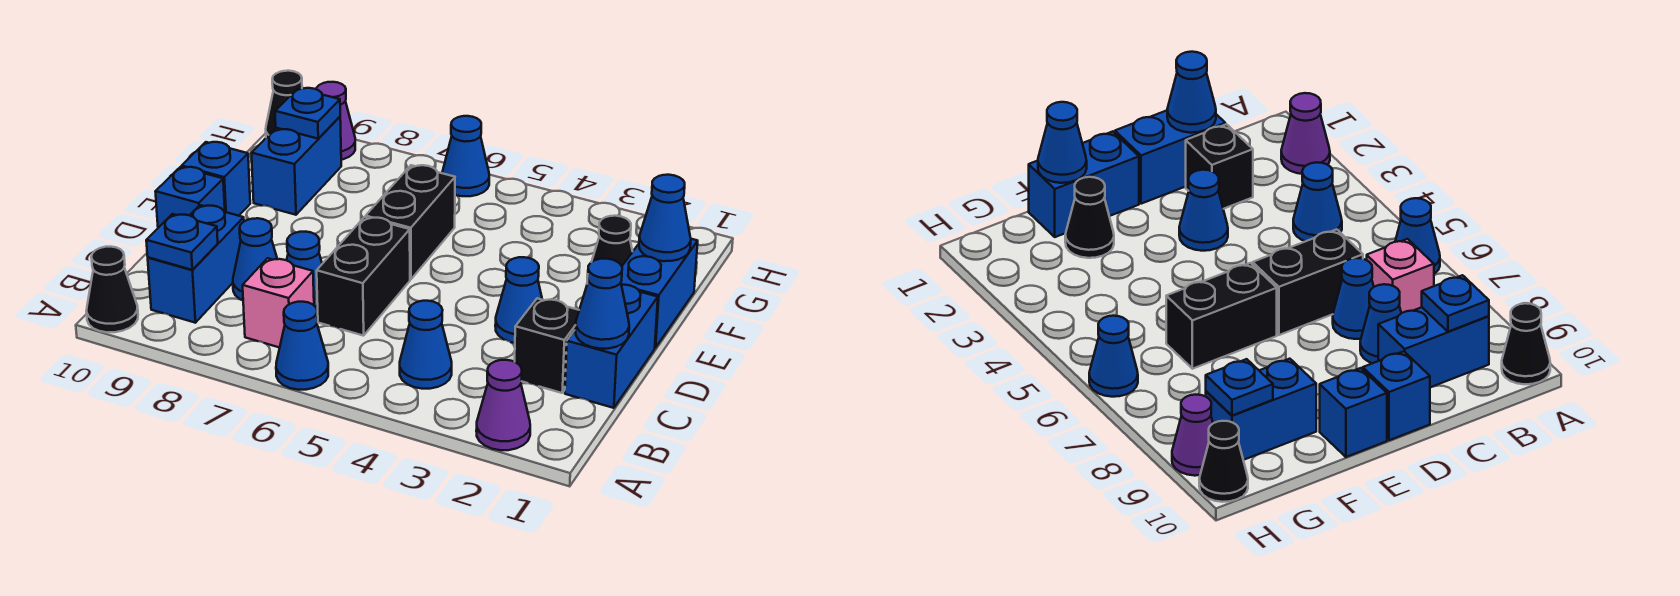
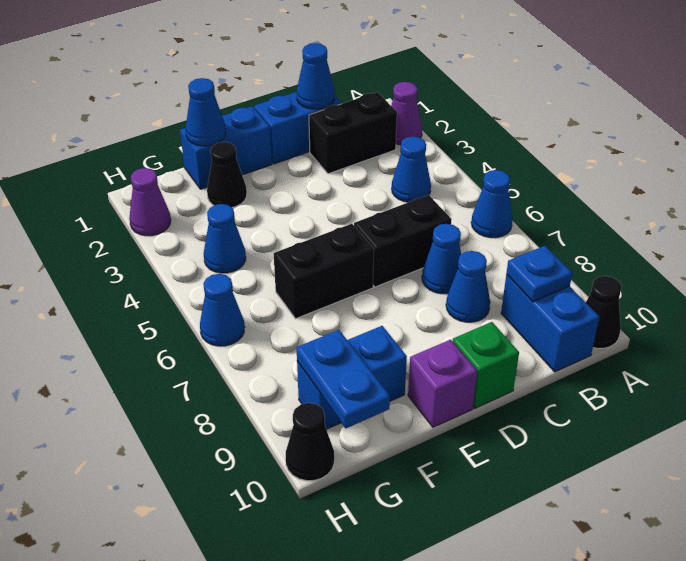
pink 1x1 brick [243,258,314,348] -> none
blue 1x2 brick [148,205,244,323] -> blue 1x2 brick turned to [501,275,599,372]
black 1x1 brick [515,298,579,393] -> black 1x2 brick [309,92,397,174]
blue 1x1 cone [495,257,542,343] -> blue 1x1 cone moved to [204,204,246,273]
blue 1x1 brick [155,167,225,228] -> green 1x1 brick [452,322,519,408]
blue 1x1 brick [182,142,250,216] -> purple 1x1 brick [408,340,477,427]
blue 1x1 plate [275,88,340,139] -> blue 1x2 plate [297,330,390,428]
purple 1x1 cone [316,82,355,160] -> purple 1x1 cone moved to [129,168,171,236]

